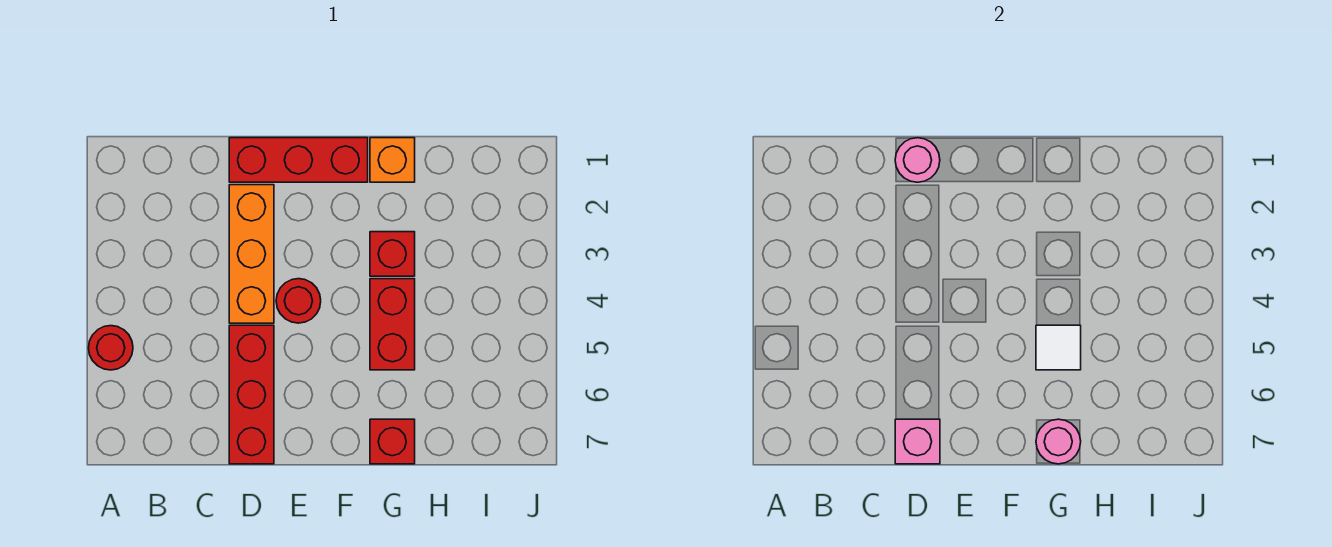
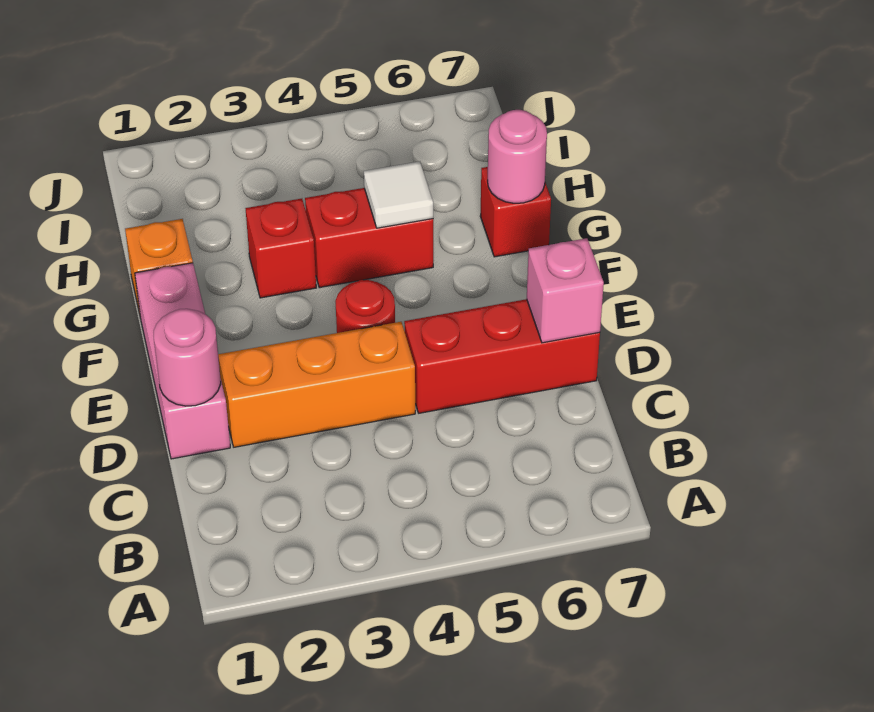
red 1x1 round brick [88,326,133,370] -> none
red 1x3 brick [229,138,368,182] -> pink 1x3 brick [135,263,230,459]

